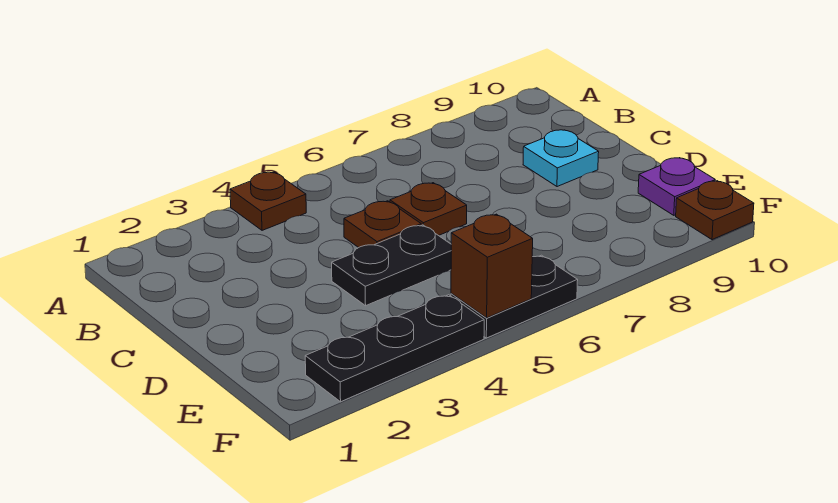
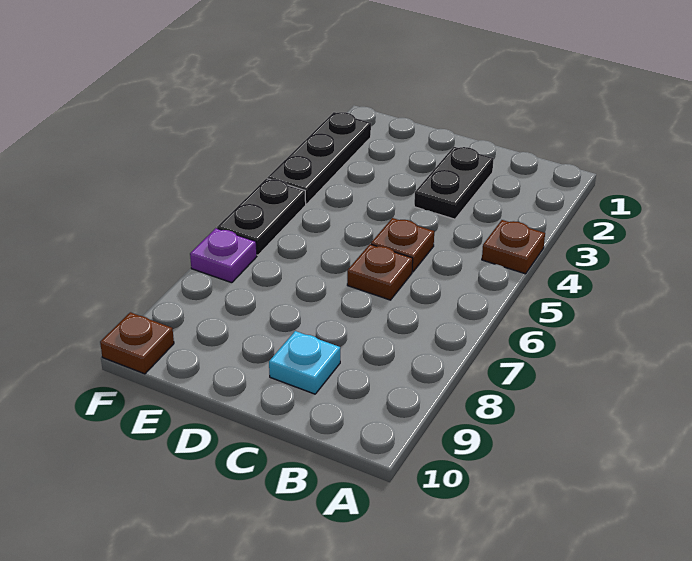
black 1x2 plate [332,225,451,306] -> black 1x2 plate moved to [414,147,494,219]
purple 1x1 plate [638,158,715,215] -> purple 1x1 plate moved to [190,228,257,283]
brown 1x1 brick [451,214,533,318] -> none

